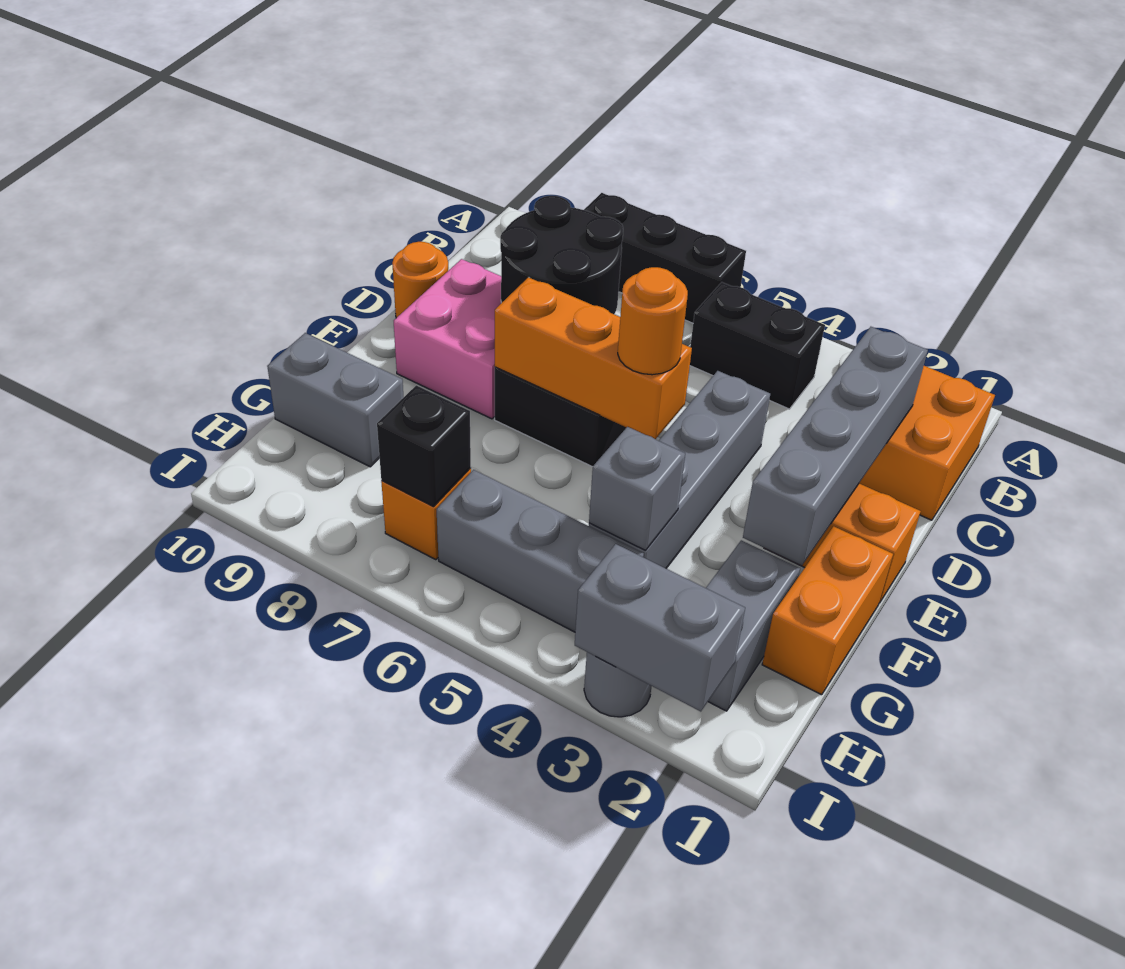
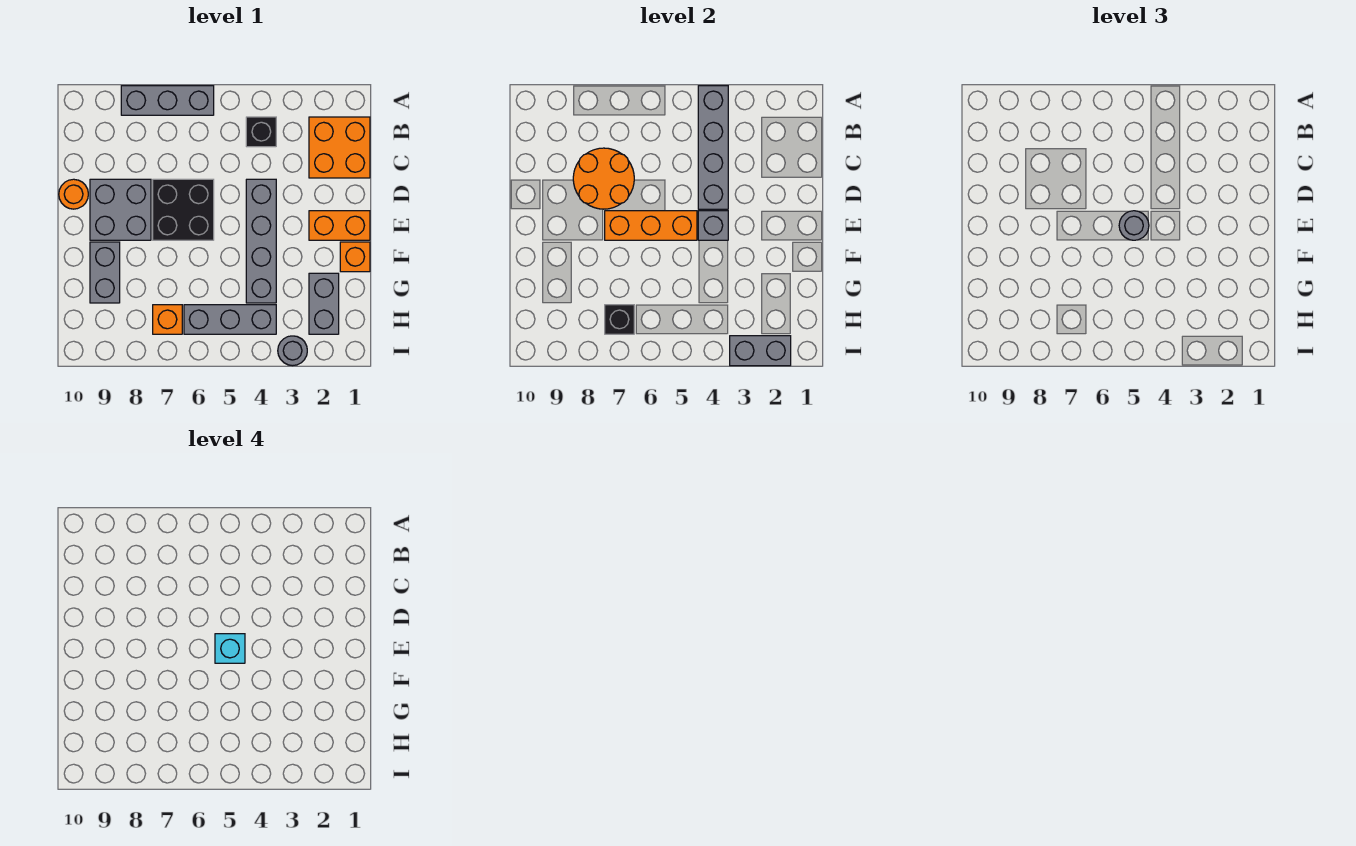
black 1x3 brick [584,193,746,323] -> grey 1x3 brick [121,86,214,115]
black 1x2 brick [690,282,825,409] -> black 1x1 brick [246,117,276,147]
grey 1x4 brick [743,327,928,566] -> grey 1x4 brick moved to [698,86,728,209]
black 2x2 round brick [500,196,623,314] -> orange 2x2 round brick [573,148,634,209]
pink 2x2 brick [394,259,501,419] -> grey 2x2 brick [90,179,151,240]
orange 1x1 round brick [618,267,688,375] -> grey 1x1 round brick [1119,211,1149,240]
none -> cyan 1x1 brick [215,634,245,663]
orange 1x2 brick [762,526,893,695] -> orange 1x1 brick [340,242,370,272]
grey 1x1 brick [589,427,685,550] -> grey 1x1 brick moved to [698,211,728,240]
grey 1x2 brick [267,333,404,467] -> grey 1x2 brick turned to [90,242,120,303]

